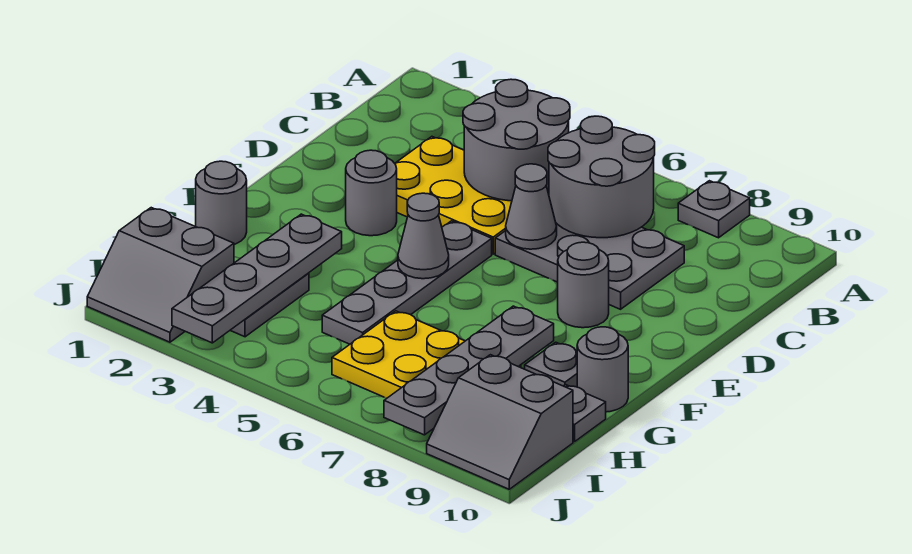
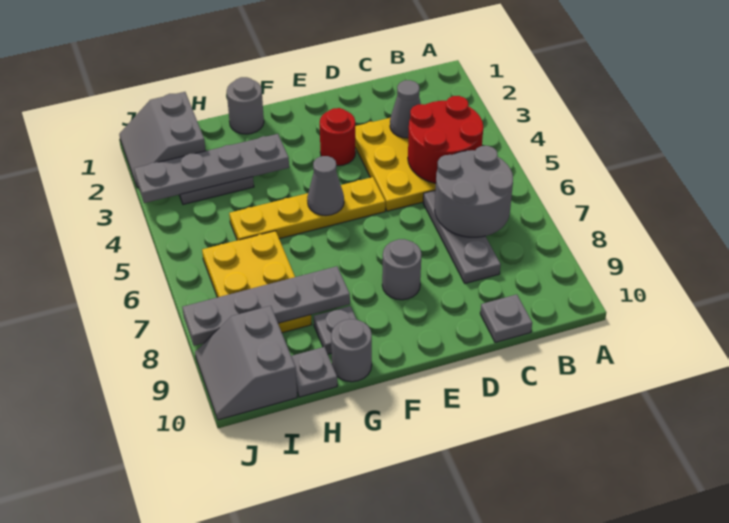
grey 1x1 plate [678,181,750,238] -> grey 1x1 plate moved to [480,294,532,342]
grey 2x2 round brick [463,79,570,201] -> red 2x2 round brick [408,96,483,183]
grey 2x3 plate [495,223,684,309] -> grey 1x3 plate [423,191,501,283]
grey 1x1 cone [506,164,557,249] -> grey 1x1 cone moved to [390,80,421,138]
grey 1x1 round brick [346,150,397,236] -> red 1x1 round brick [320,108,356,166]
grey 1x4 plate [322,221,492,344] -> yellow 1x4 plate [229,177,385,240]

